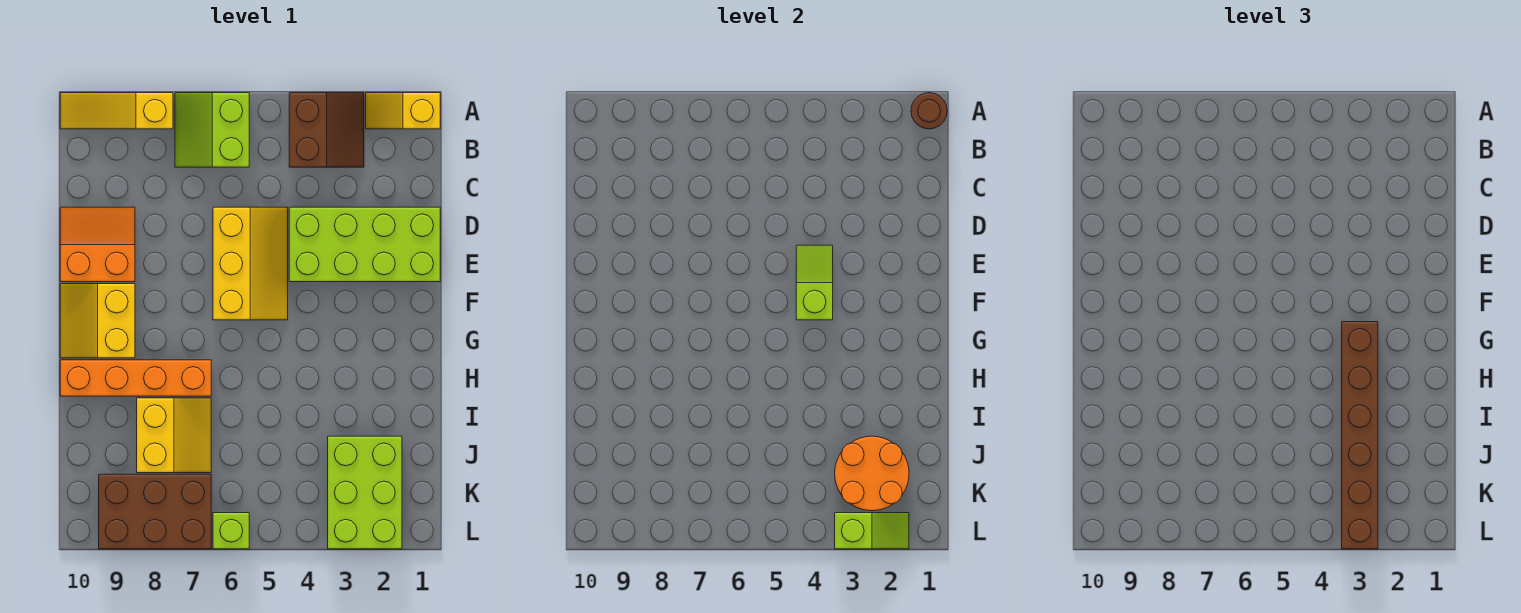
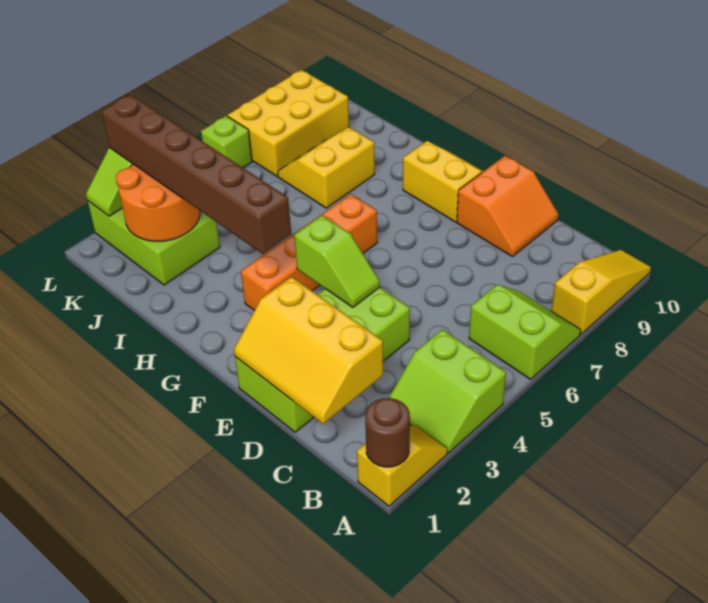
brown 2x2 slope [289,93,364,167] -> lime 2x2 slope [389,329,506,453]
yellow 2x3 slope [213,207,288,320] -> yellow 2x3 slope moved to [234,277,383,424]
orange 1x4 brick [60,360,211,396] -> orange 1x4 brick moved to [241,194,377,311]
yellow 2x2 slope [137,398,211,473] -> yellow 2x2 slope turned to [278,127,375,208]
brown 2x3 brick [99,474,211,549] -> yellow 2x3 brick [227,70,349,176]

